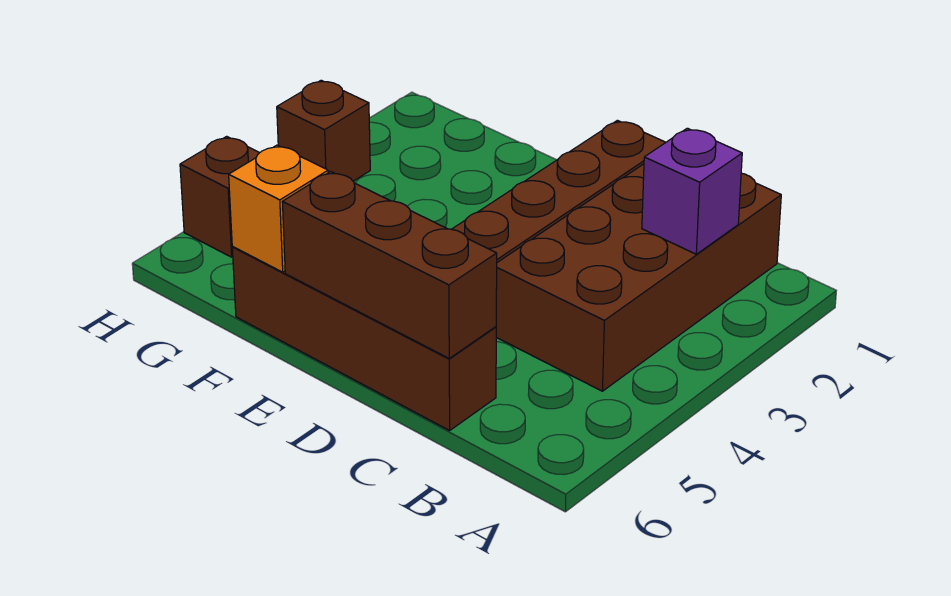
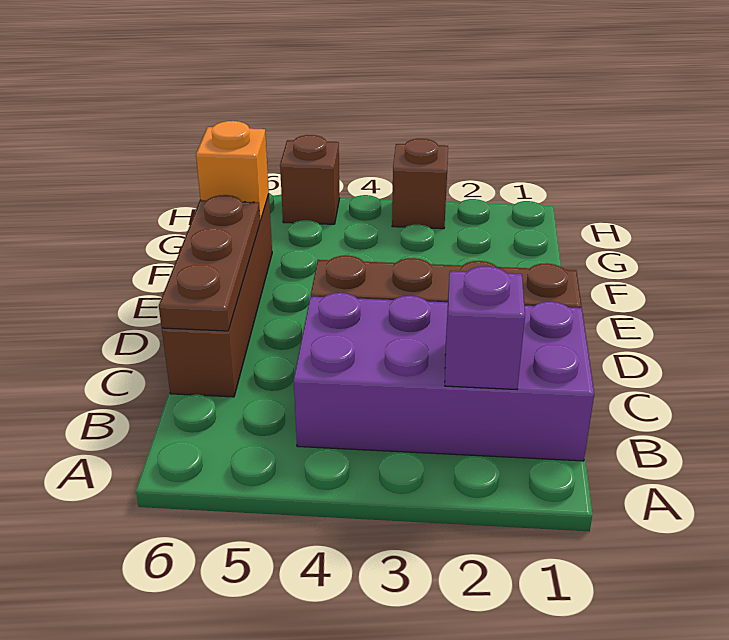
brown 2x4 brick [496,164,781,391] -> purple 2x4 brick [294,293,594,461]
brown 1x3 brick [282,172,497,358] -> brown 1x3 plate [159,195,260,331]

